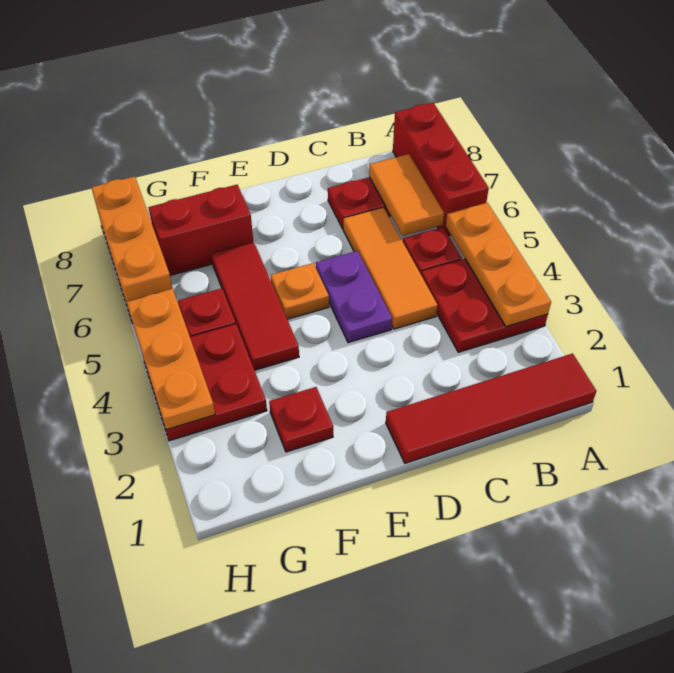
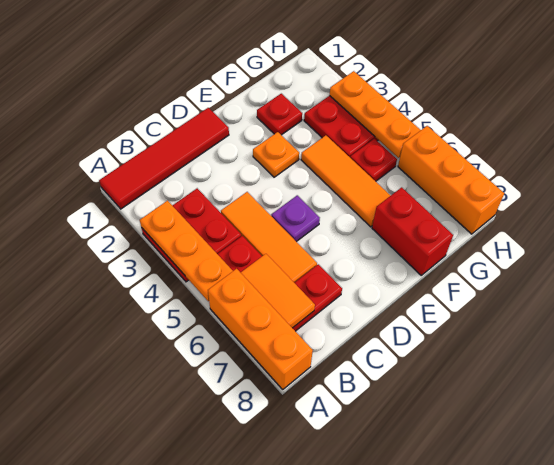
red 1x3 brick [393,103,489,235] -> orange 1x3 brick [208,269,313,389]
purple 1x2 plate [316,251,392,343] -> purple 1x1 plate [271,195,320,242]
orange 1x1 plate [271,263,329,319] -> orange 1x1 plate moved to [253,132,299,177]
red 1x3 tile [211,242,299,370] -> orange 1x3 tile [301,135,391,227]
red 1x2 brick [148,185,253,276] -> red 1x2 brick turned to [372,187,453,275]

